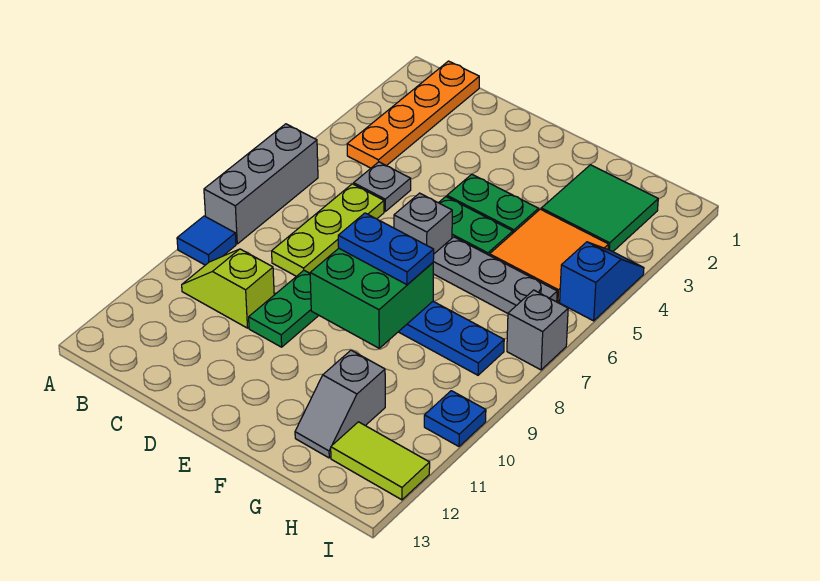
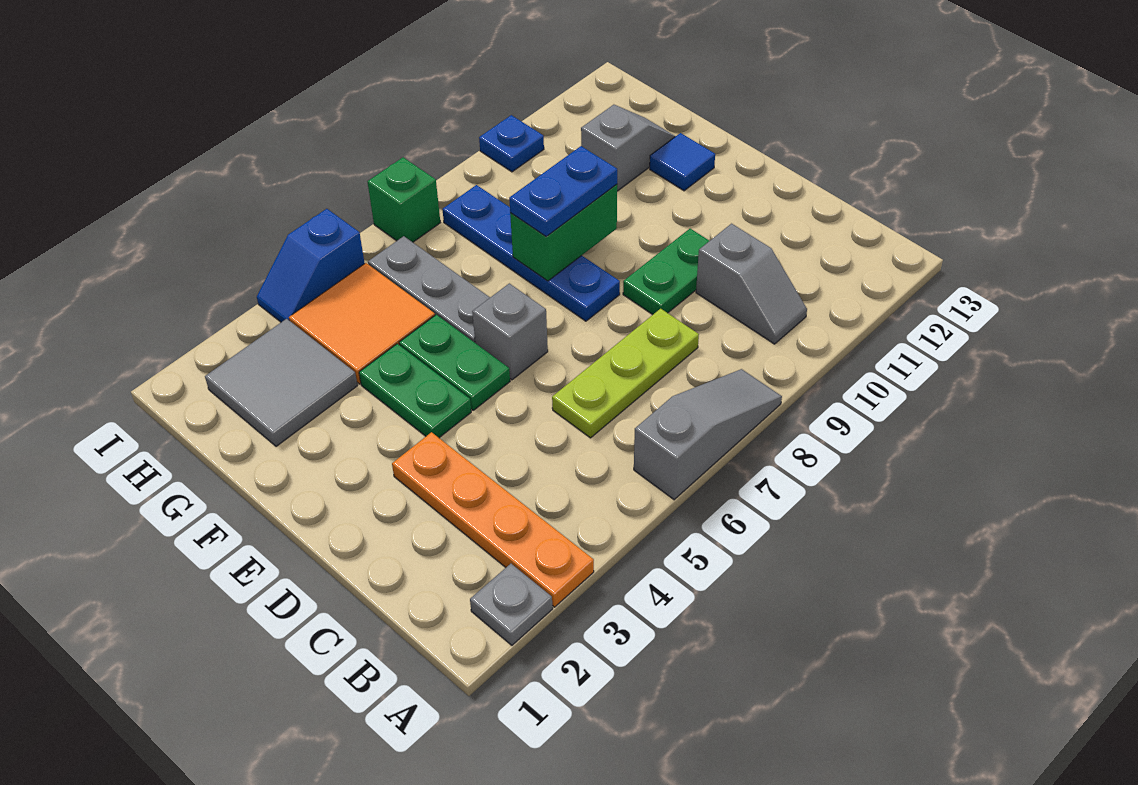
grey 1x3 brick [204,124,318,244] -> grey 1x3 slope [634,369,782,500]
blue 1x1 tile [177,216,236,265] -> blue 1x1 tile moved to [650,133,715,191]
orange 1x4 plate [347,61,479,168] -> orange 1x4 plate turned to [392,432,594,607]
lime 1x2 slope [182,249,274,328] -> grey 1x2 slope [696,224,807,344]
grey 1x1 plate [354,162,411,211] -> grey 1x1 plate moved to [470,564,553,645]
green 2x2 brick [310,249,433,348] -> green 1x2 brick [510,184,617,281]
blue 1x2 plate [338,213,434,285] -> blue 1x2 plate turned to [509,146,617,237]
green 2x2 tile [541,165,658,252] -> grey 2x2 tile [205,319,358,446]
lime 1x2 tile [331,422,430,500] -> none
grey 1x1 brick [507,290,568,370] -> green 1x1 brick [367,157,440,242]

